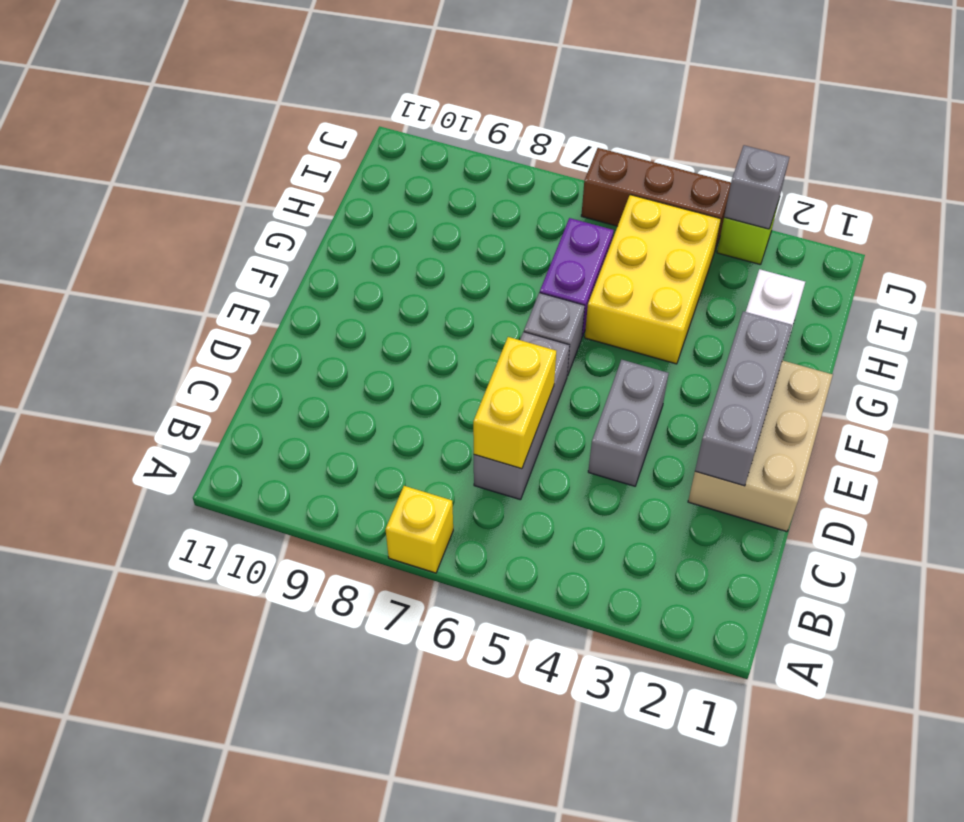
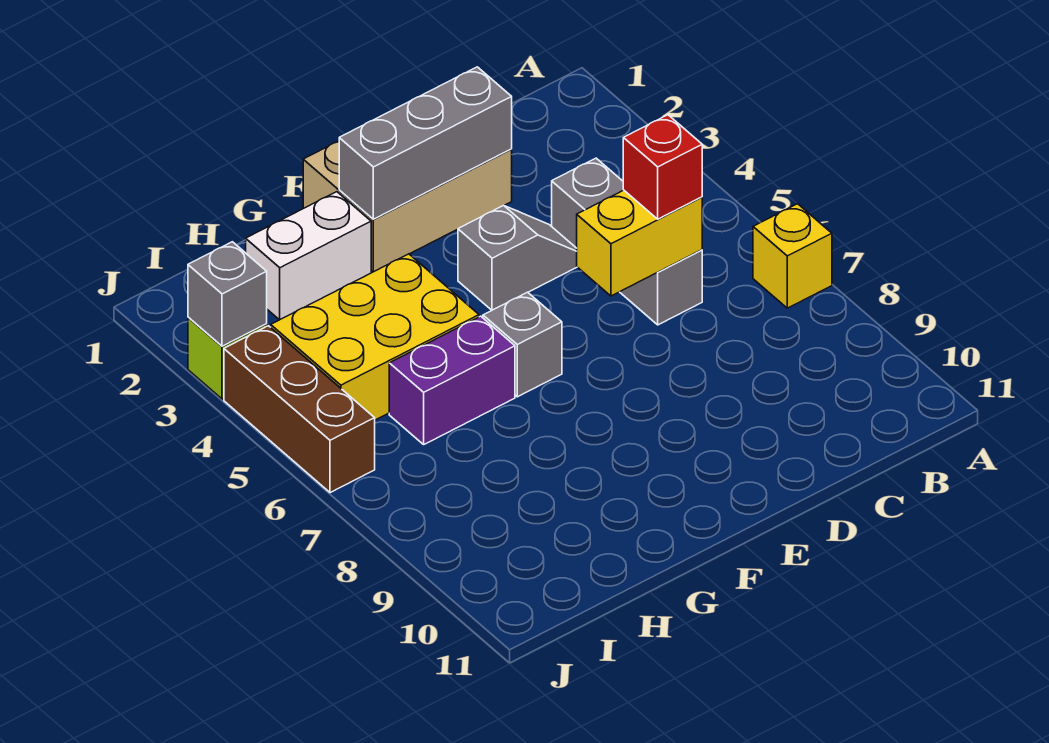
grey 1x3 brick [474,332,570,500] -> grey 1x3 brick turned to [552,158,702,325]
none -> red 1x1 brick [623,115,702,219]
grey 1x2 brick [588,360,669,486] -> grey 1x2 slope [458,205,577,310]

